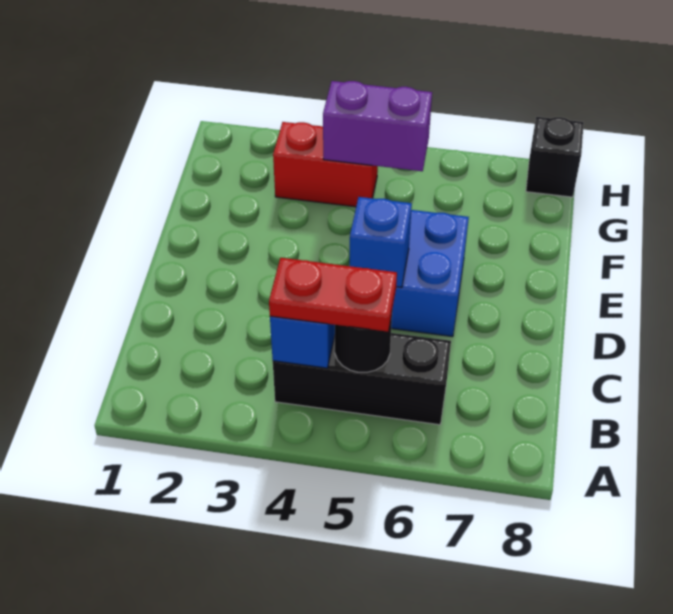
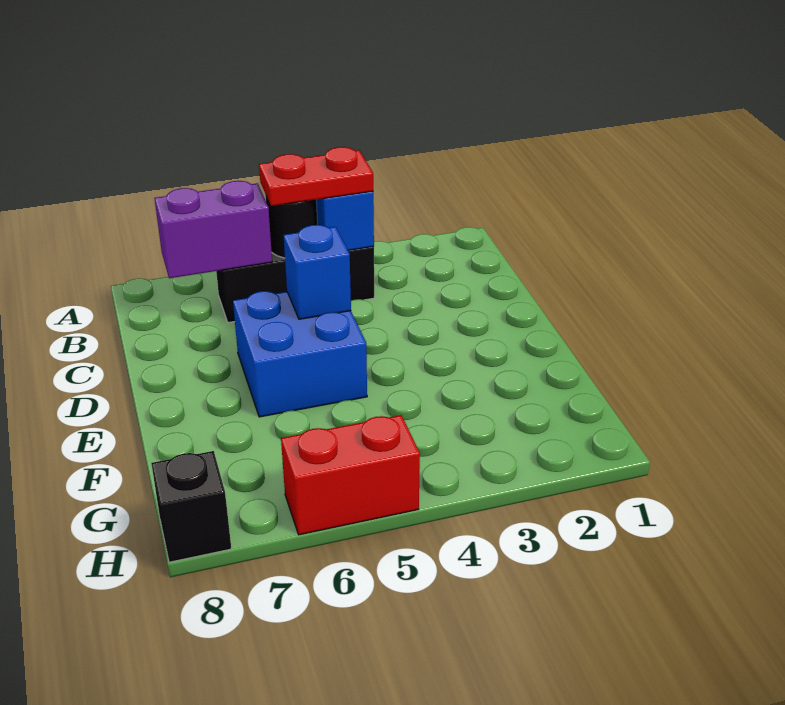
red 1x2 brick [273,122,378,207] -> red 1x2 brick moved to [281,415,420,535]
purple 1x2 brick [323,81,432,171] -> purple 1x2 brick moved to [155,181,272,278]

